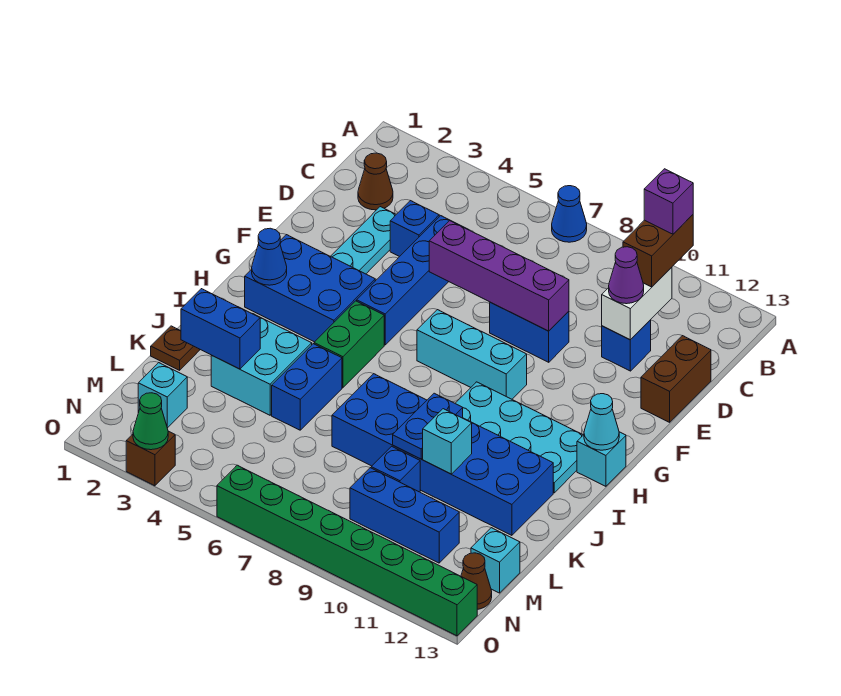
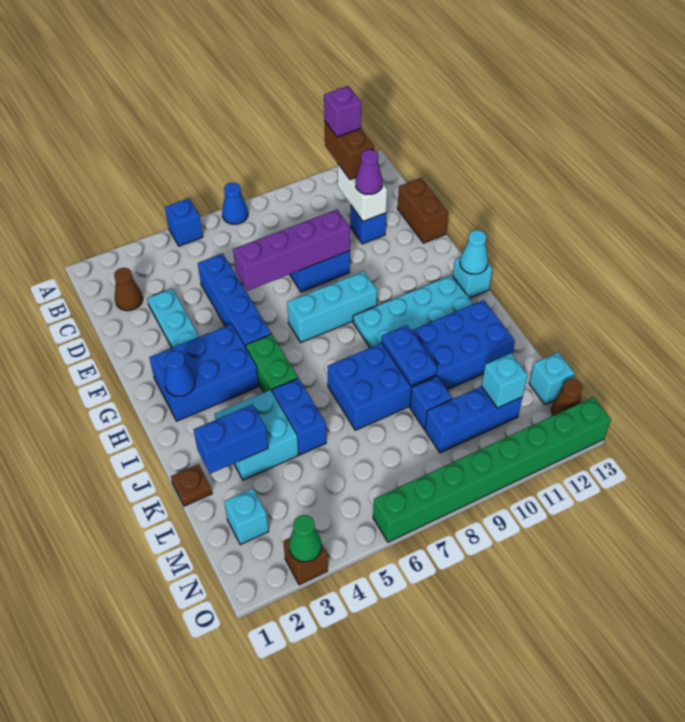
blue 1x1 brick [390,201,439,257] -> blue 1x1 brick moved to [165,198,203,246]
cyan 1x1 brick [423,409,472,474] -> cyan 1x1 brick moved to [481,353,527,408]

